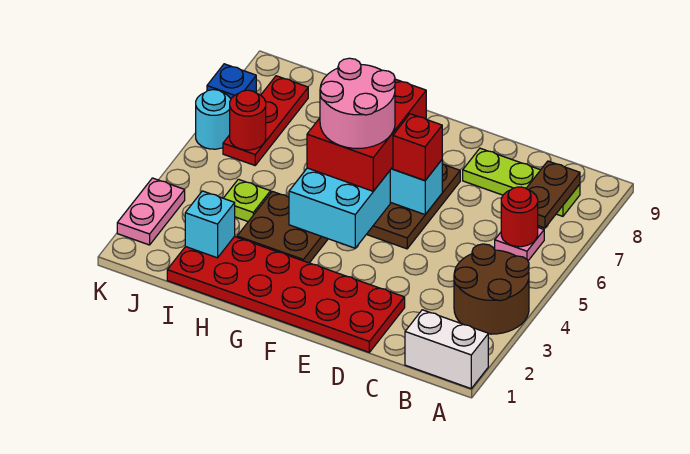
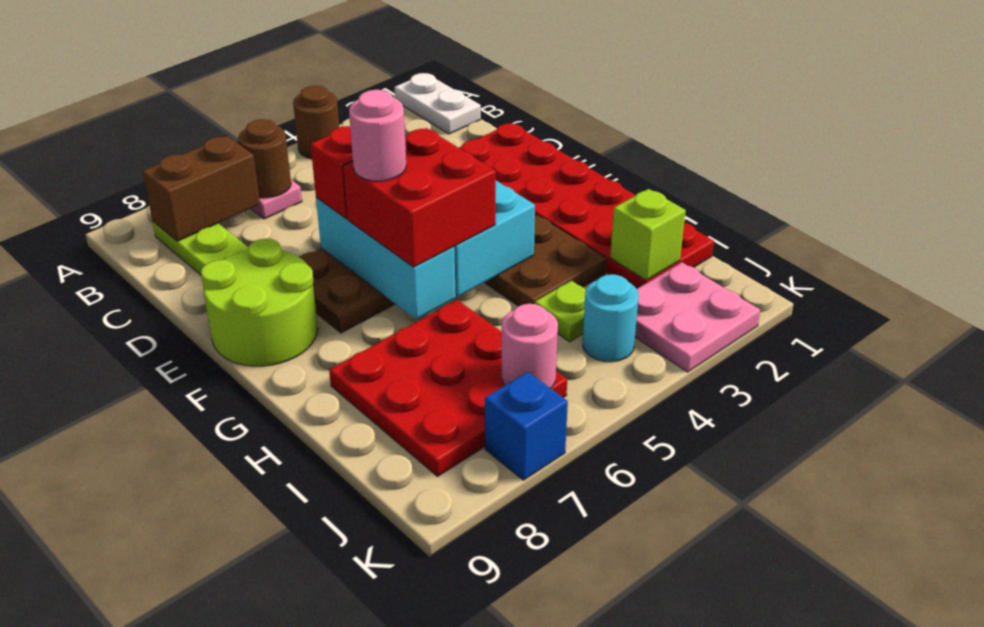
white 1x2 brick [405,310,488,388] -> white 1x2 plate [395,73,481,134]
brown 2x2 round brick [454,244,529,334] -> brown 1x1 round brick [293,86,339,159]
red 1x1 round brick [501,187,538,247] -> brown 1x1 round brick [238,119,291,198]
brown 1x2 plate [526,161,580,228] -> brown 1x2 brick [143,136,260,241]
none -> lime 2x2 round brick [201,239,318,366]
red 2x3 brick [307,79,426,191] -> red 2x2 brick [343,128,496,267]
pink 2x2 round brick [320,58,395,149] -> pink 1x1 round brick [349,90,406,181]
cyan 1x1 brick [185,191,235,258] -> lime 1x1 brick [610,189,686,280]
red 1x3 plate [223,76,308,165] -> red 3x3 plate [329,300,567,476]
red 1x1 round brick [230,90,266,150] -> pink 1x1 round brick [502,304,558,388]
pink 1x2 plate [117,178,185,245] -> pink 2x2 plate [635,262,760,372]
cyan 1x1 round brick [196,90,231,149] -> cyan 1x1 round brick moved to [583,274,639,362]

